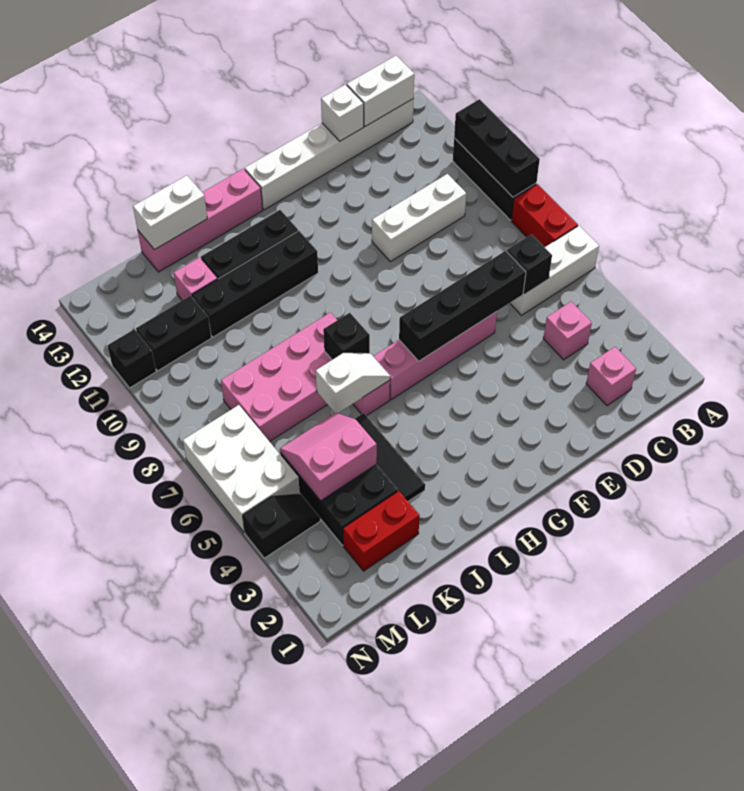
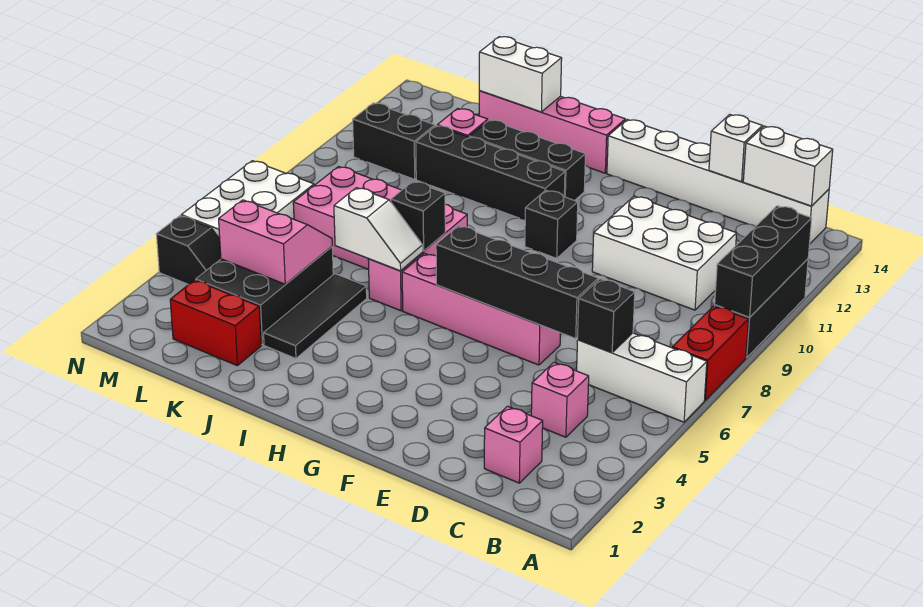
white 1x3 brick [372,174,466,262] -> white 2x3 brick [592,196,737,310]
black 1x1 brick [107,329,156,388] -> black 1x1 brick moved to [525,190,578,258]

